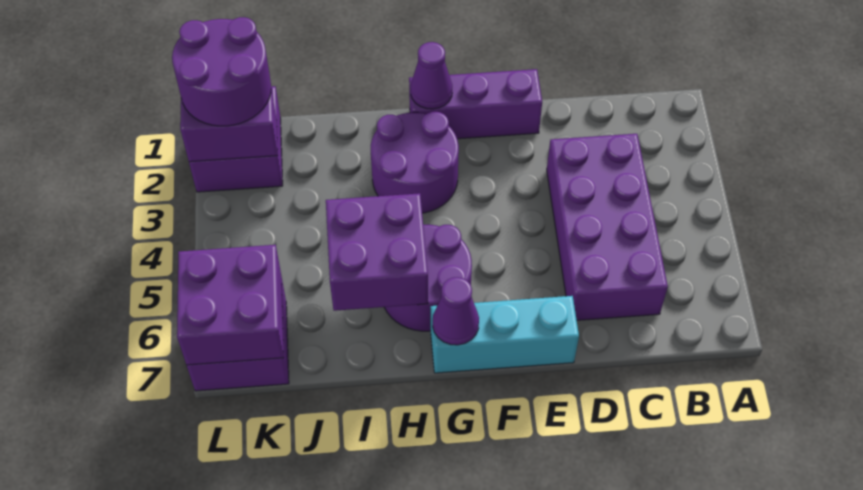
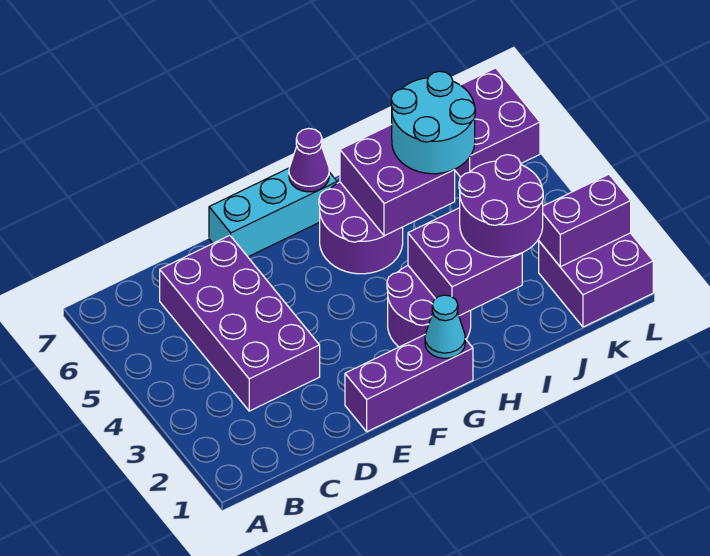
purple 1x1 cone [411,42,452,109] -> cyan 1x1 cone [425,295,465,358]
none -> cyan 2x2 round brick [391,71,475,174]
purple 2x2 round brick [172,17,271,126] -> purple 2x2 round brick moved to [459,155,543,257]
purple 2x2 brick [177,245,284,365] -> purple 2x2 brick moved to [408,208,522,316]

